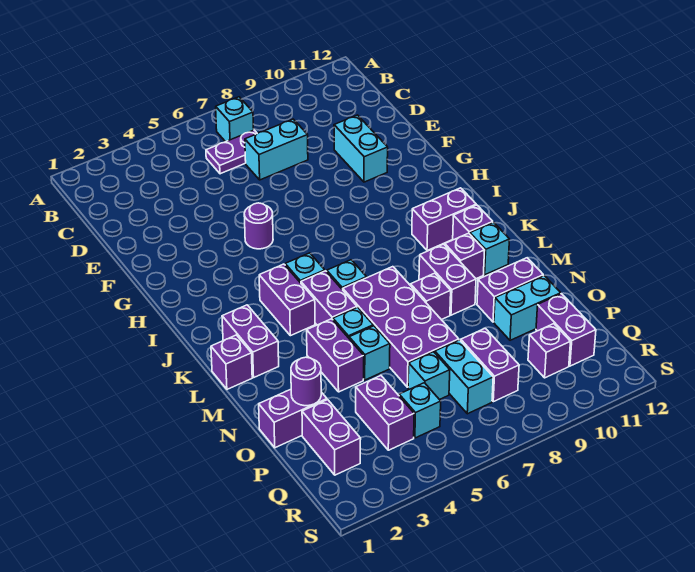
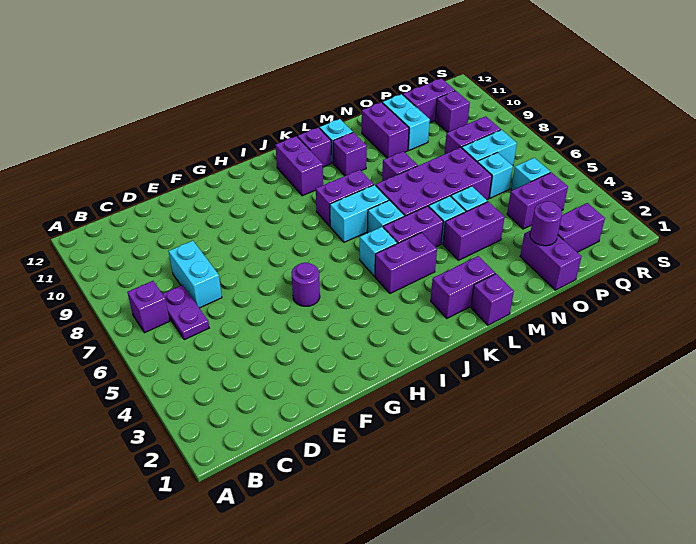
cyan 1x1 brick [216,97,254,142] -> purple 1x1 brick [127,281,170,333]
cyan 1x2 brick [334,115,388,182] -> cyan 1x2 brick moved to [330,185,389,242]
purple 1x2 brick [419,244,476,315] -> purple 1x2 brick moved to [316,170,374,226]

